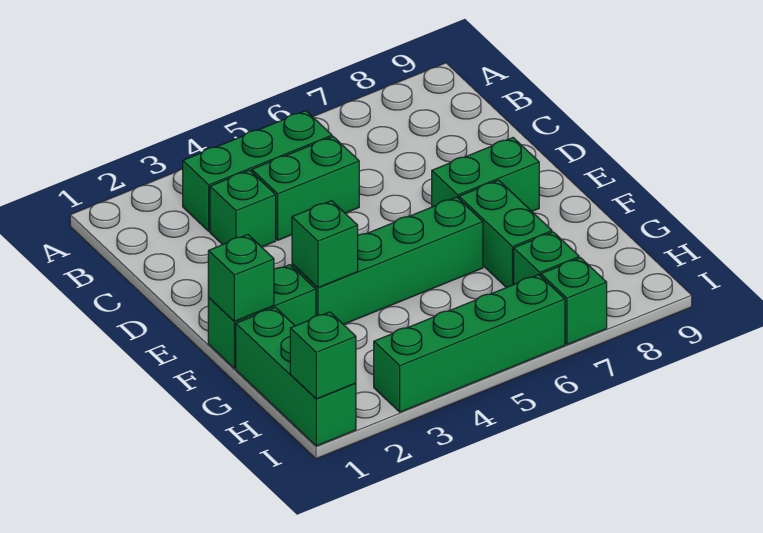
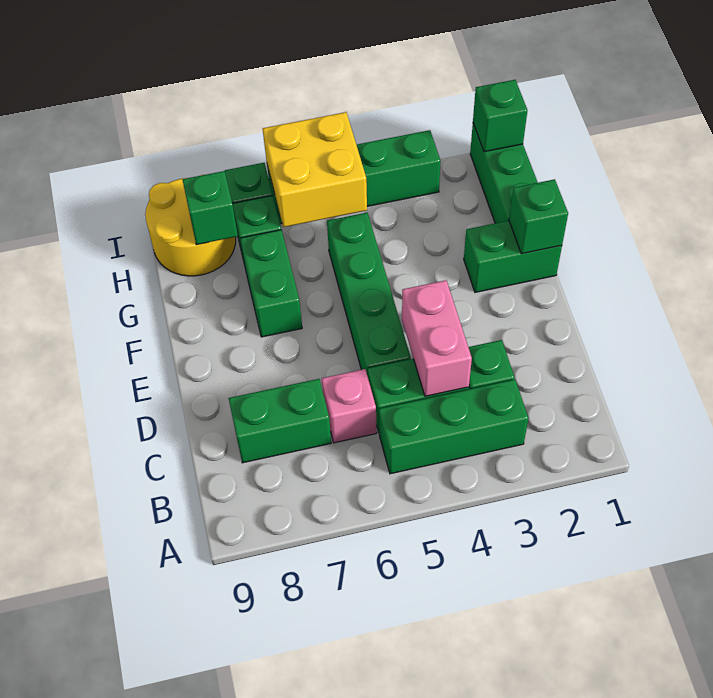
none -> pink 1x2 brick [402,280,472,396]
none -> pink 1x1 brick [322,369,376,443]
green 1x2 brick [432,138,539,211] -> green 1x2 brick moved to [229,379,331,463]
green 1x4 brick [292,197,483,325] -> green 1x4 brick turned to [327,213,411,376]
green 1x1 brick [292,201,358,288] -> green 1x1 brick moved to [182,171,238,245]
none -> yellow 2x2 brick [263,112,367,227]
none -> yellow 2x2 round brick [145,178,236,276]

